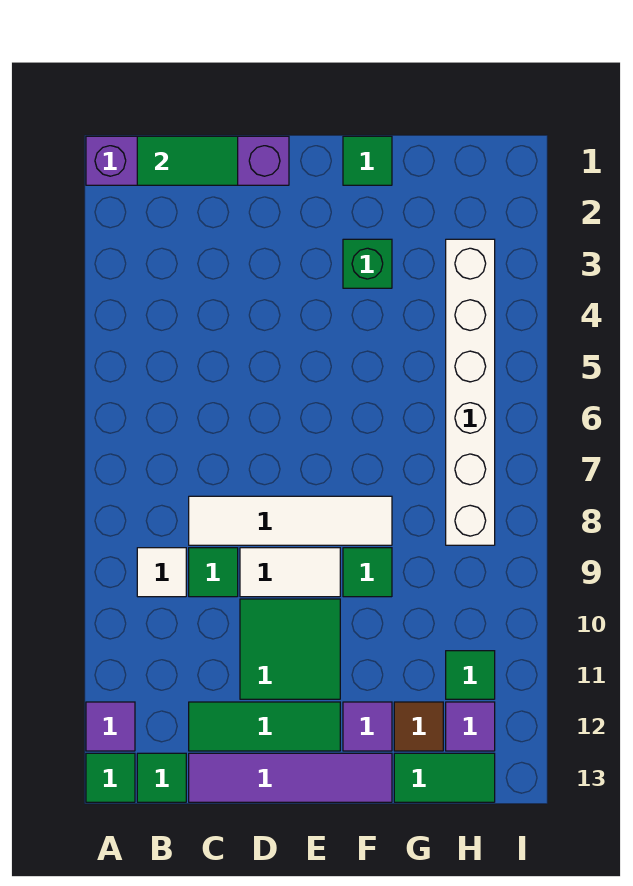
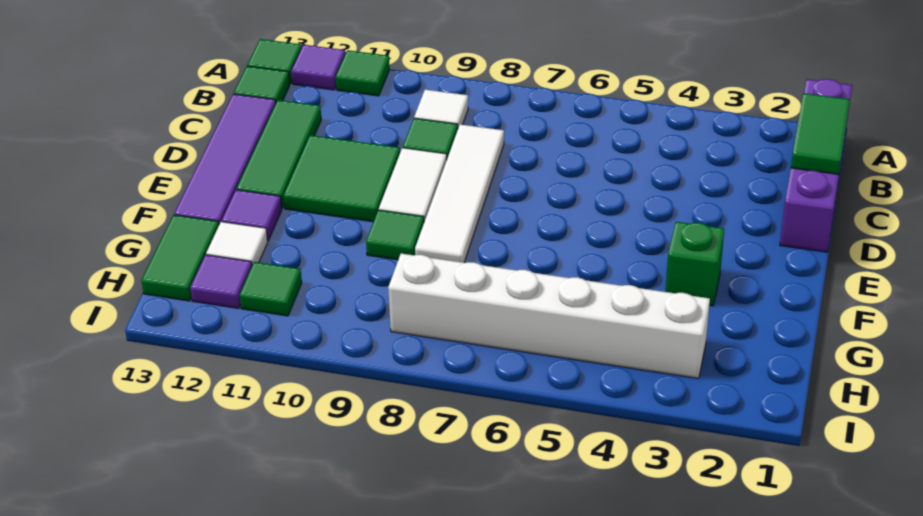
green 1x1 tile [343,136,392,185] -> green 1x1 tile moved to [336,50,390,96]
brown 1x1 tile [394,702,443,751] -> white 1x1 tile [206,222,268,265]

